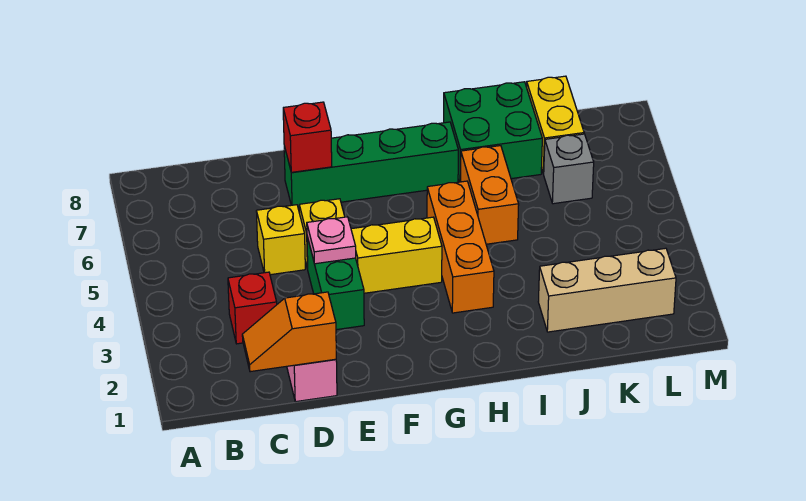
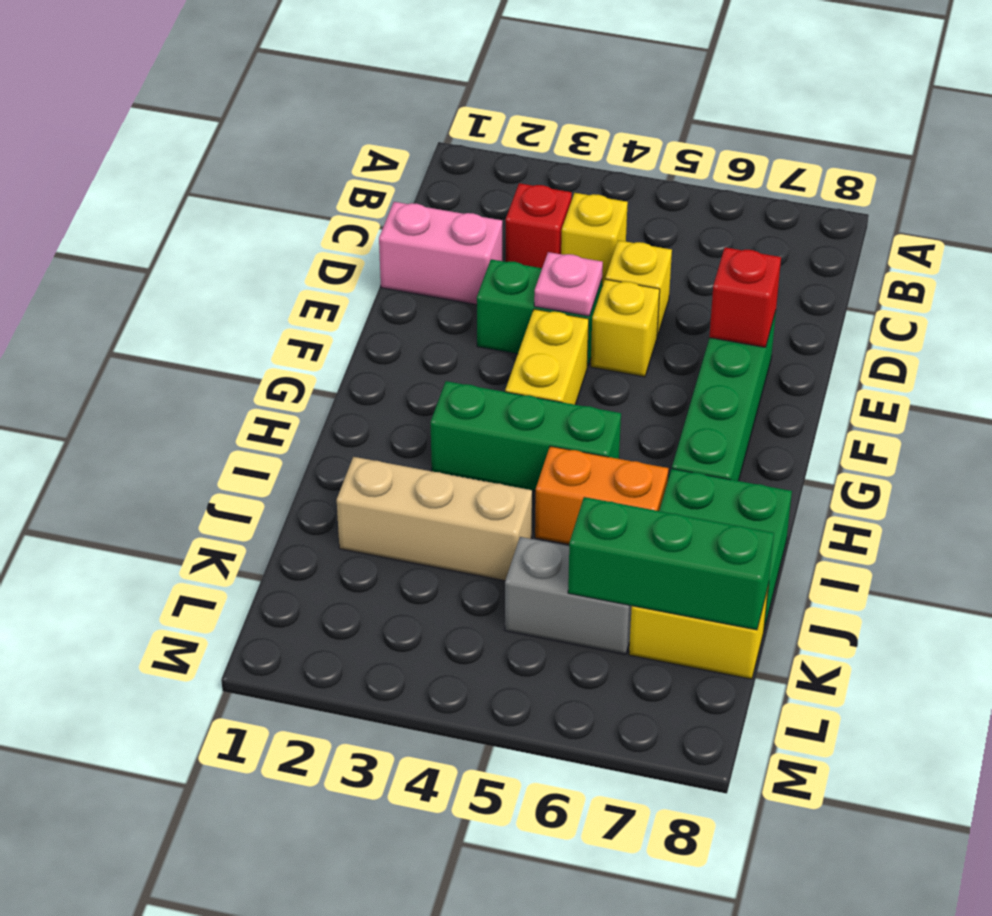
orange 1x2 slope [242,292,336,372] -> none
none -> yellow 1x1 brick [561,193,628,286]
orange 1x3 brick [427,181,494,313] -> green 1x3 brick [431,381,621,491]
tan 1x3 brick [538,248,676,332] -> tan 1x3 brick turned to [337,457,532,581]
grey 1x1 brick [544,134,594,204] -> grey 1x2 brick [505,537,632,654]
none -> green 1x3 brick [568,497,774,630]

